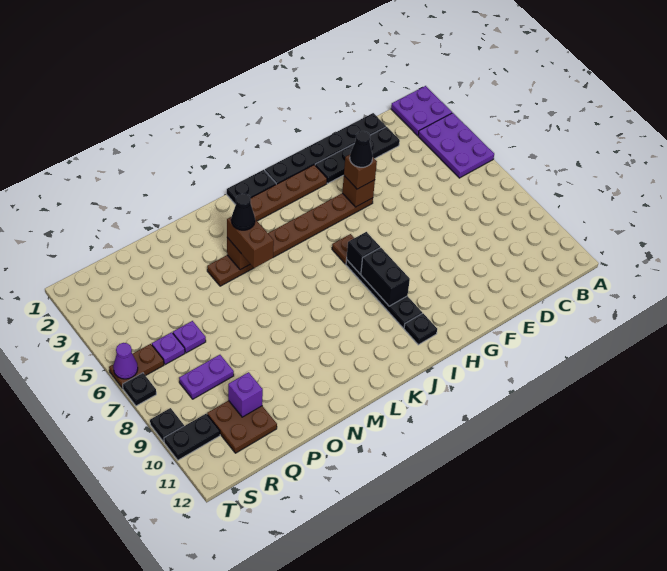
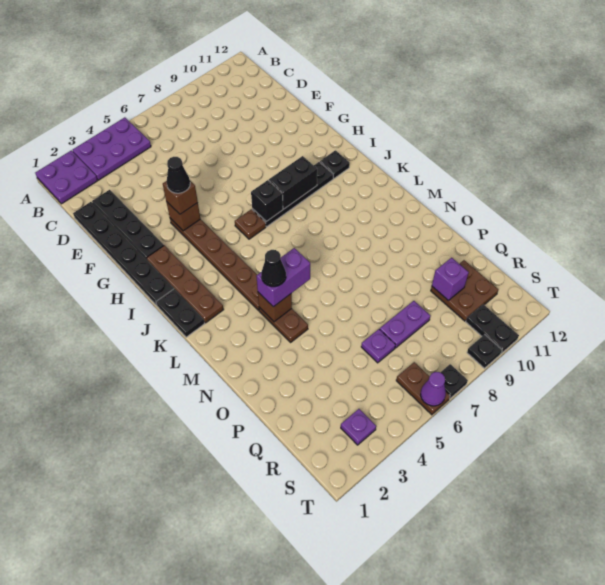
brown 1x2 brick [227,217,274,268] -> purple 1x2 brick [256,248,310,307]
purple 1x2 plate [179,355,234,399] -> purple 1x2 plate turned to [380,301,430,348]
purple 1x1 plate [152,332,185,365] -> purple 1x1 plate moved to [341,409,376,445]

